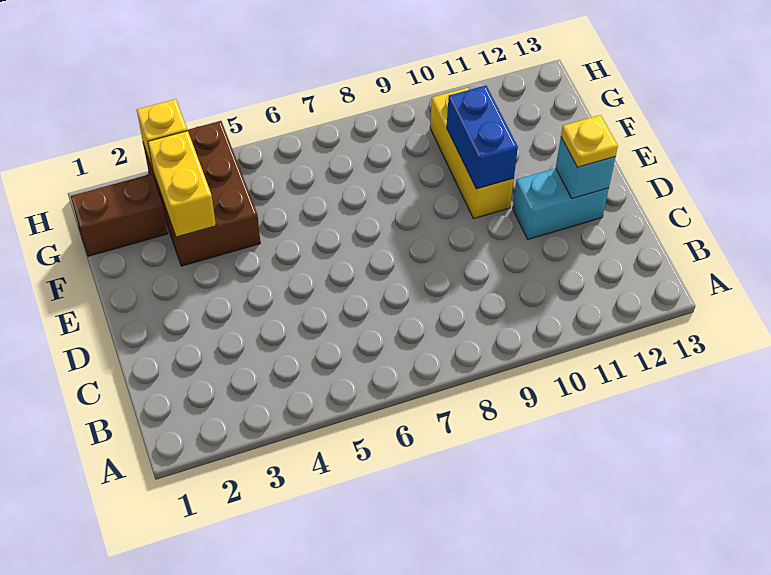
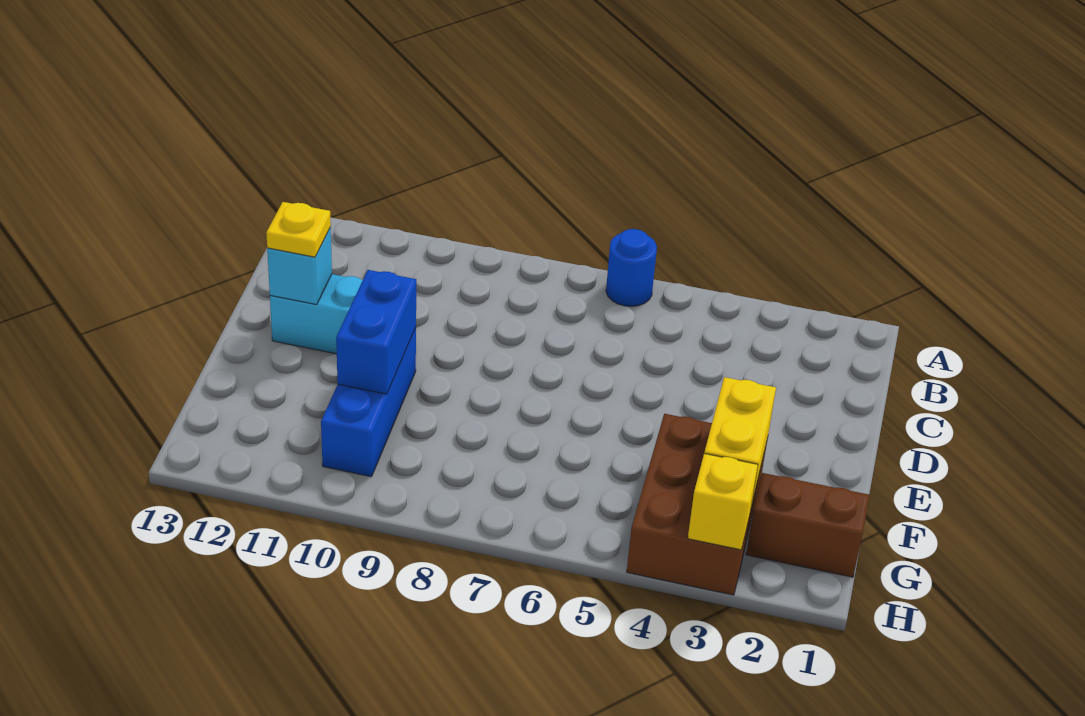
none -> blue 1x1 round brick [606,229,657,306]
yellow 1x3 brick [430,88,514,219] -> blue 1x3 brick [321,327,416,477]

